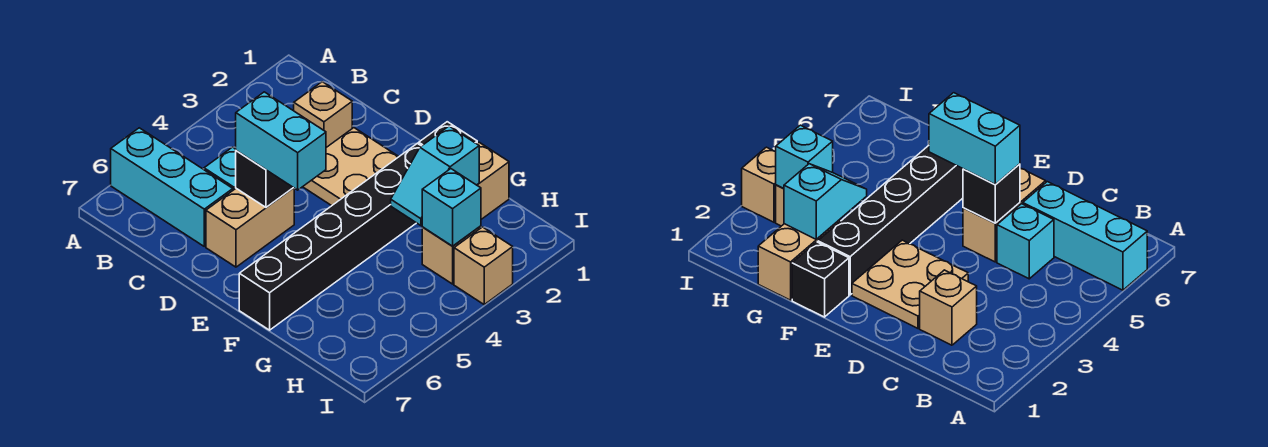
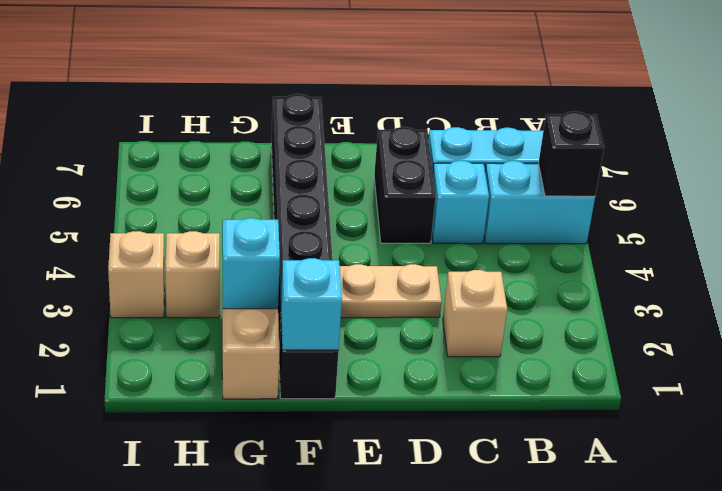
tan 2x2 plate [303,128,399,206] -> tan 1x2 plate [340,264,442,318]
tan 1x2 brick [206,188,295,267] -> black 1x2 brick [374,127,436,243]
black 1x1 brick [236,151,293,207] -> black 1x1 brick moved to [539,111,604,196]
cyan 1x2 brick [236,92,326,190] -> cyan 1x2 brick moved to [484,161,595,244]
cyan 1x1 brick [422,169,481,246] -> cyan 1x1 brick moved to [281,258,342,350]

